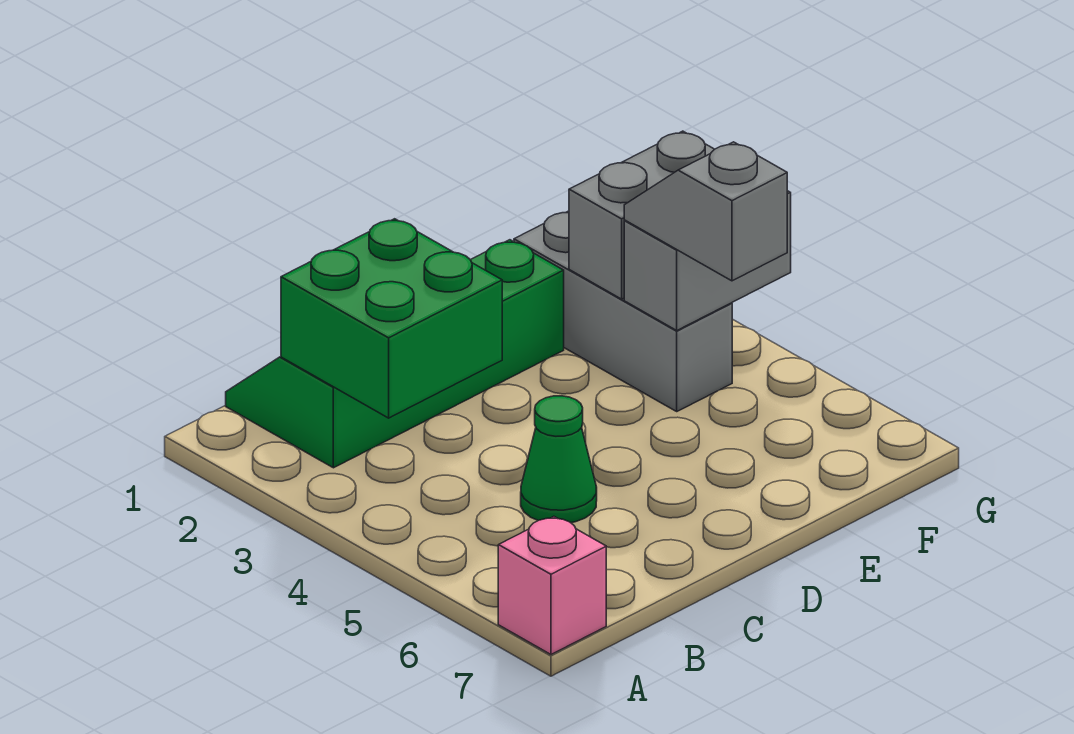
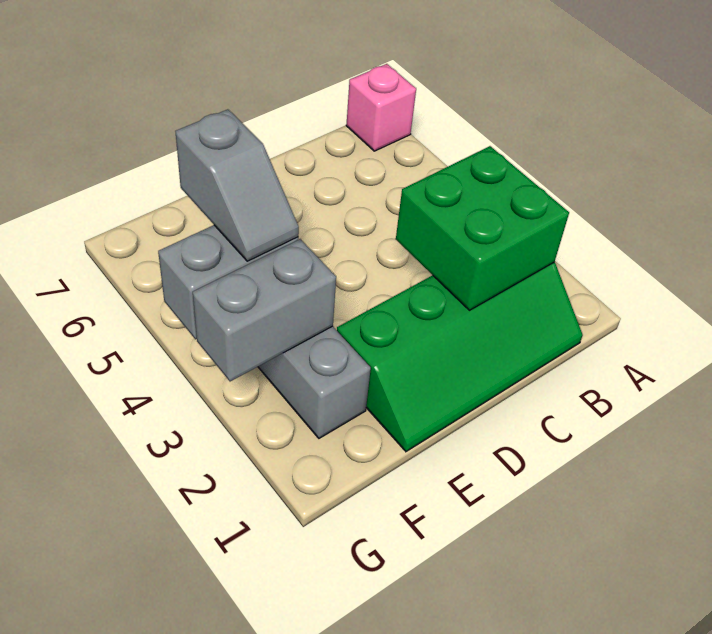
green 1x1 cone [521,396,597,523] -> none

